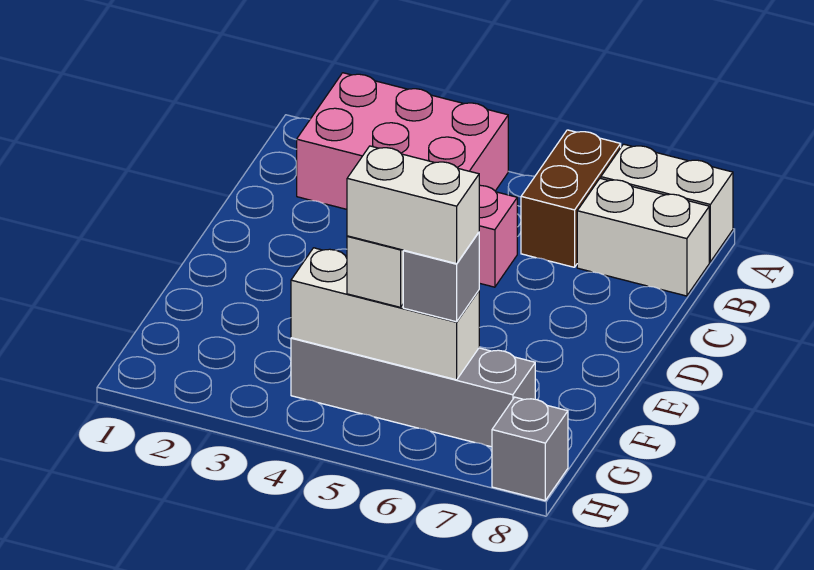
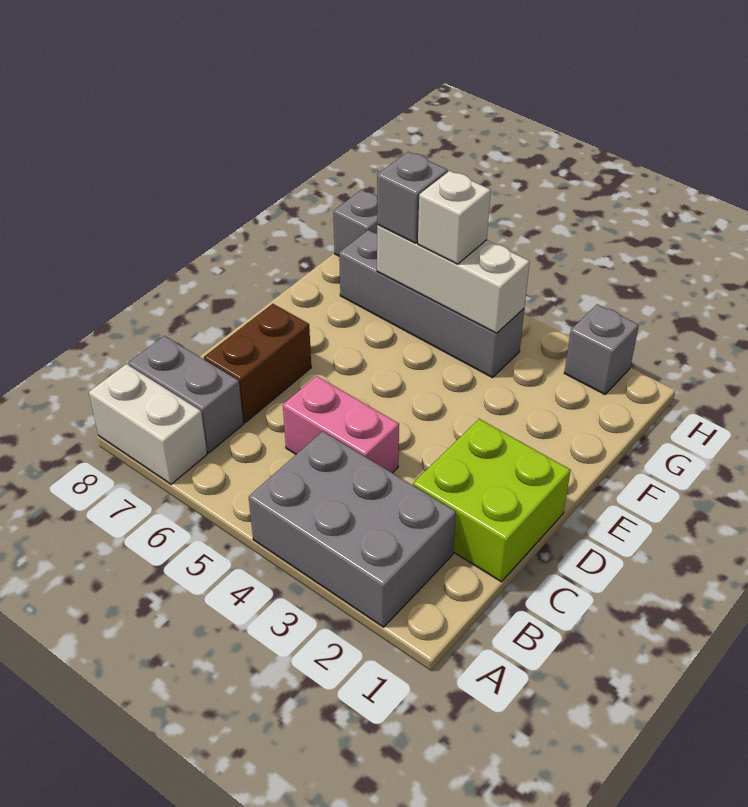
pink 2x3 brick [297,73,508,209] -> grey 2x3 brick [249,431,456,627]
brown 1x2 brick [521,130,621,267] -> brown 1x2 brick moved to [204,304,311,423]
white 1x2 brick [577,178,709,296] -> grey 1x2 brick [128,336,243,453]
none -> lime 2x2 brick [413,419,571,582]
white 1x2 brick [347,146,479,264] -> none
none -> grey 1x1 brick [564,304,639,394]

